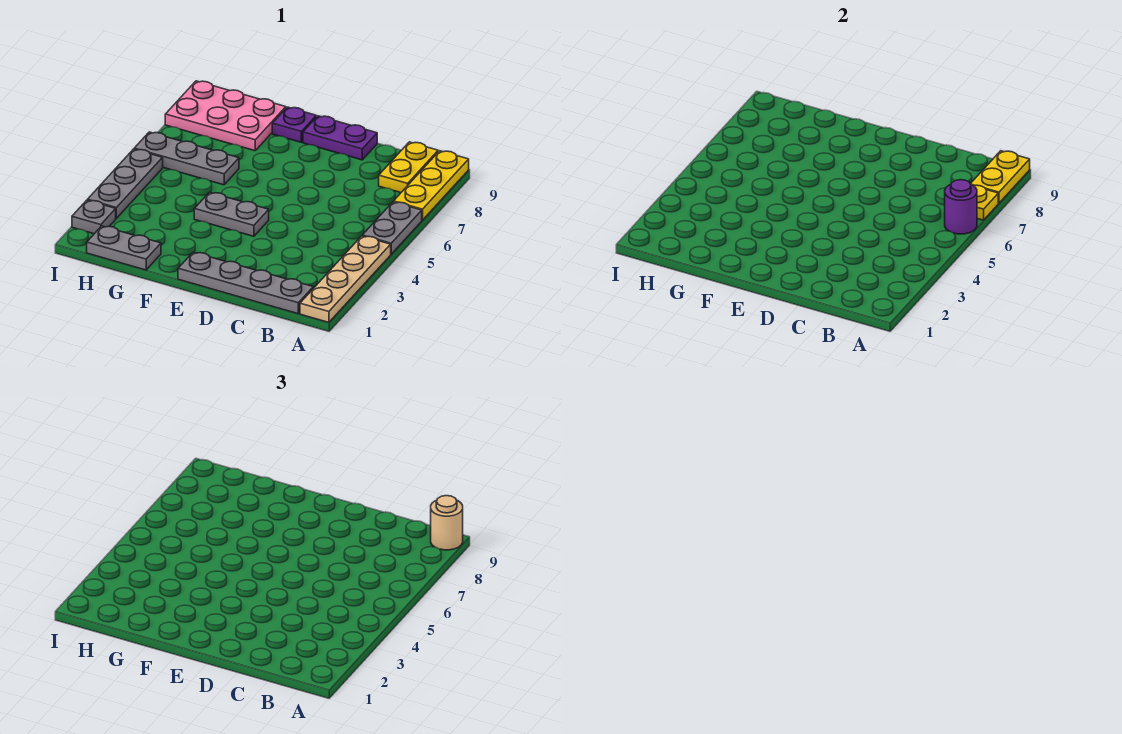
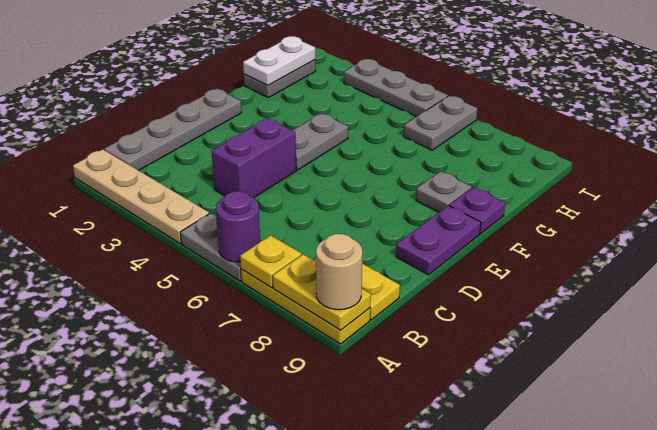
none -> purple 1x2 brick [212,118,296,198]
none -> white 1x2 plate [243,36,315,85]
grey 1x3 plate [134,132,239,185] -> grey 1x2 plate [404,96,477,150]
pink 2x3 plate [165,81,286,151] -> none
grey 1x1 plate [72,200,116,234] -> grey 1x1 plate moved to [416,171,471,213]

